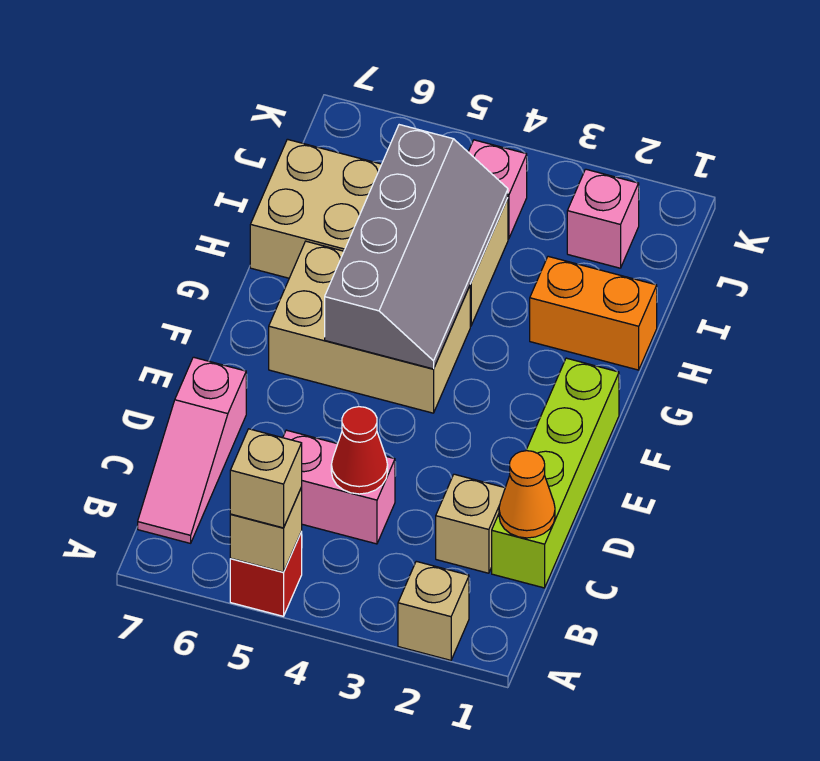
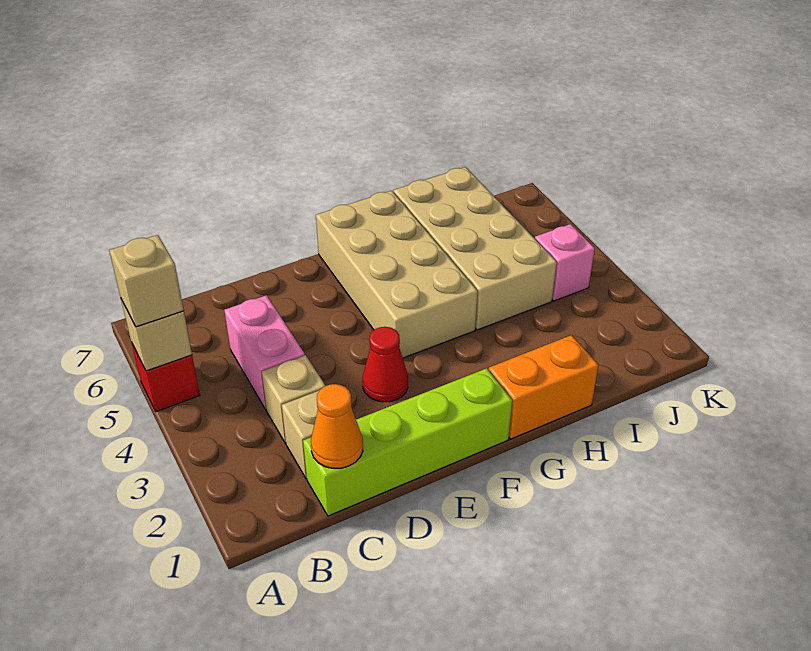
tan 1x1 brick [398,561,469,660] -> tan 1x1 brick moved to [261,355,326,443]
pink 1x3 slope [138,357,246,543] -> none
red 1x1 cone [331,407,388,494] -> red 1x1 cone moved to [363,327,408,402]
tan 2x3 brick [269,241,470,413] -> tan 2x4 brick [316,191,478,358]
grey 2x4 slope [325,125,508,369] -> none
orange 1x2 brick [530,256,657,370] -> orange 1x2 brick turned to [489,335,599,439]
pink 1x1 brick [567,169,639,268] -> none

